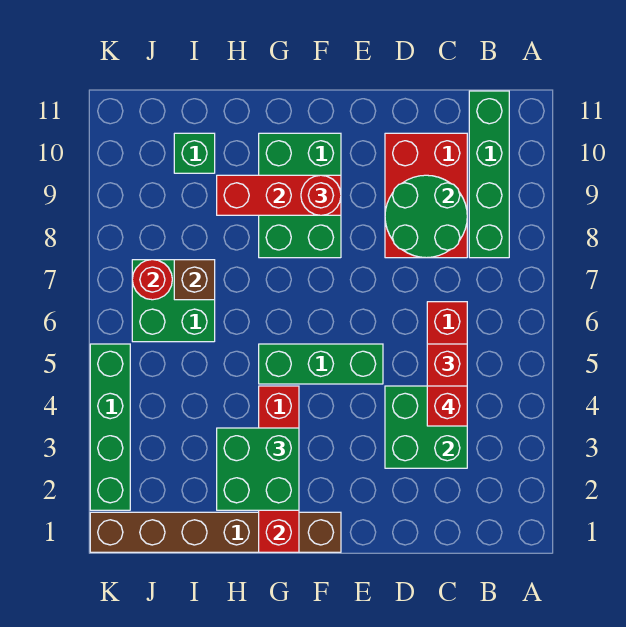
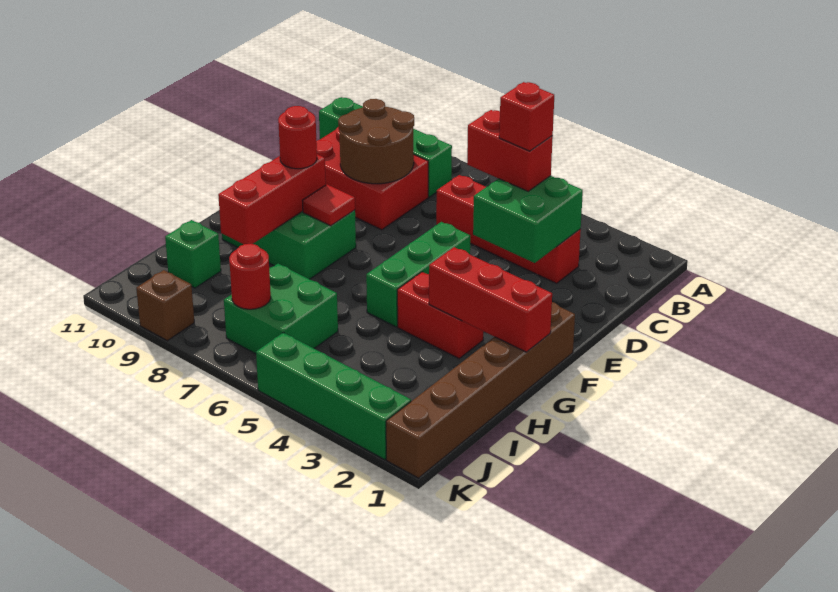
green 2x2 round brick [385,175,467,258] -> brown 2x2 round brick [338,99,414,184]
none -> red 1x1 tile [302,184,355,226]
green 2x2 brick [217,428,299,510] -> none
brown 1x1 brick [174,260,215,300] -> brown 1x1 brick moved to [136,270,194,341]

